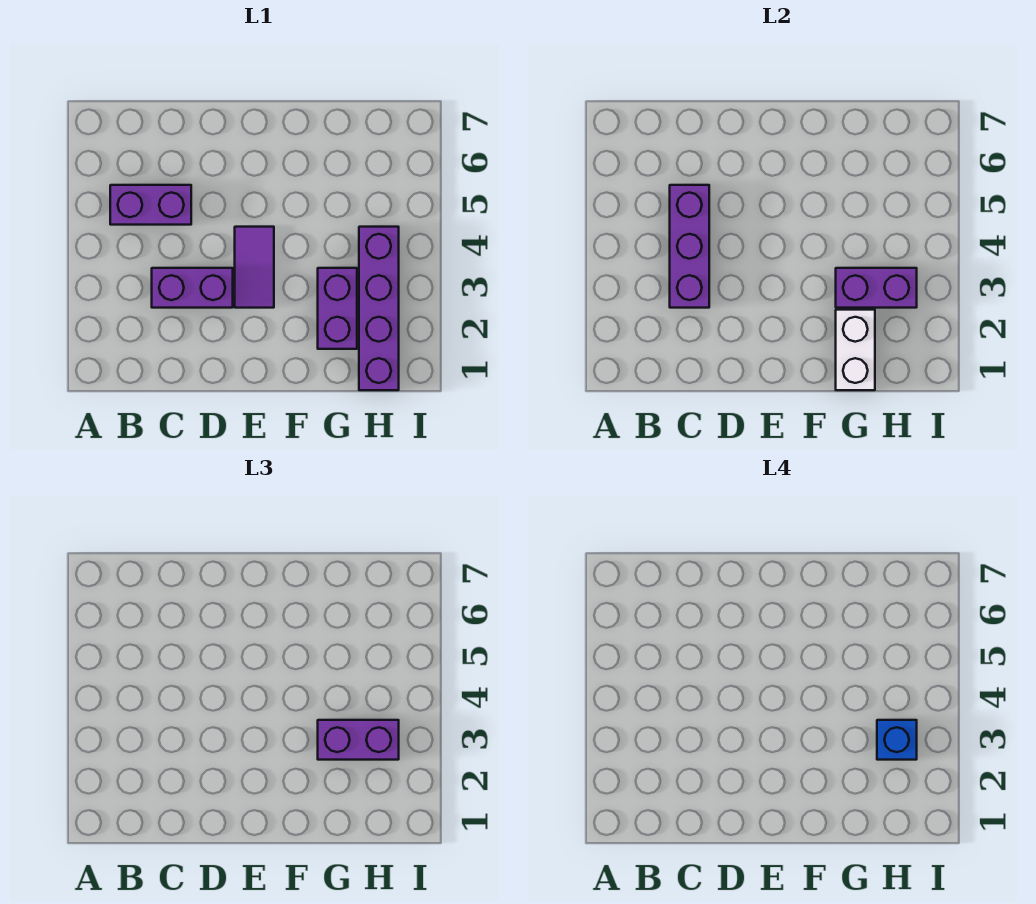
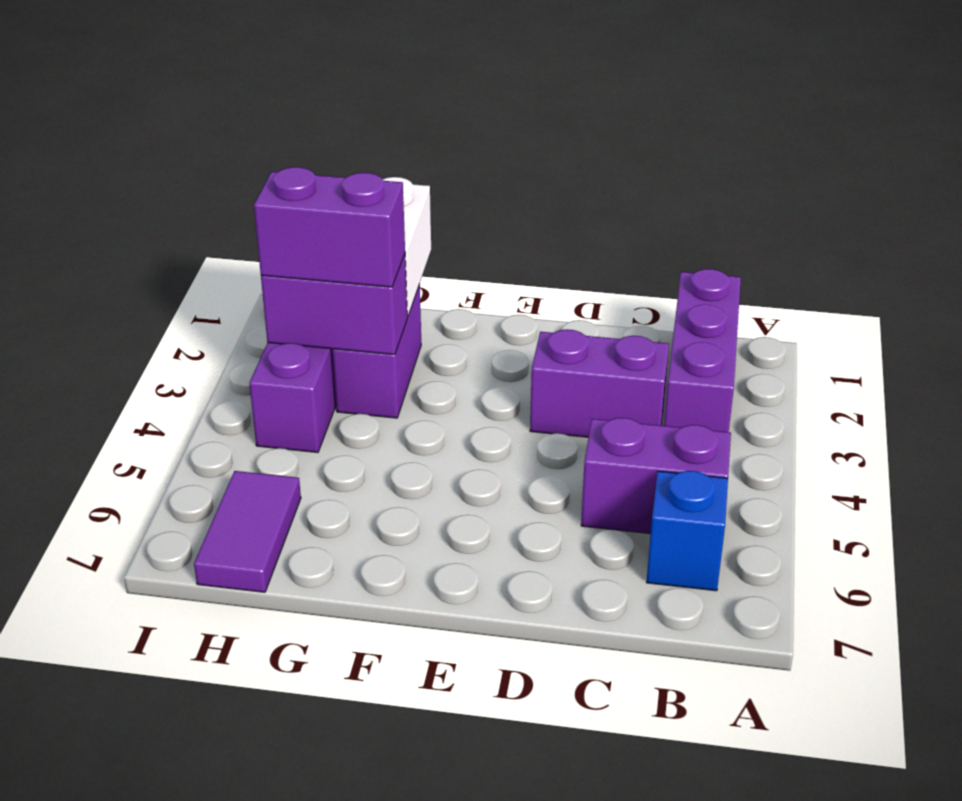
purple 1x3 brick [670,185,709,308] -> purple 1x3 brick moved to [664,269,741,432]
purple 1x2 tile [235,227,274,308] -> purple 1x2 tile moved to [194,471,301,592]
blue 1x1 brick [877,720,917,760] -> blue 1x1 brick moved to [646,471,728,591]

